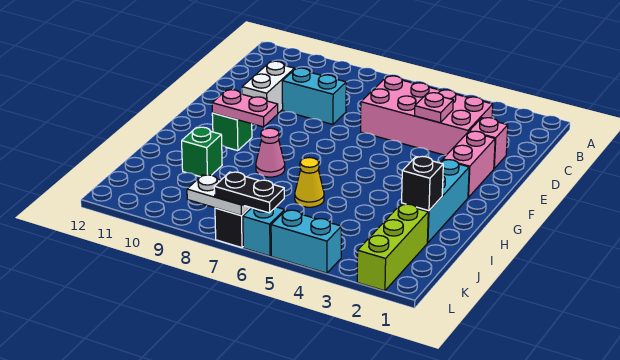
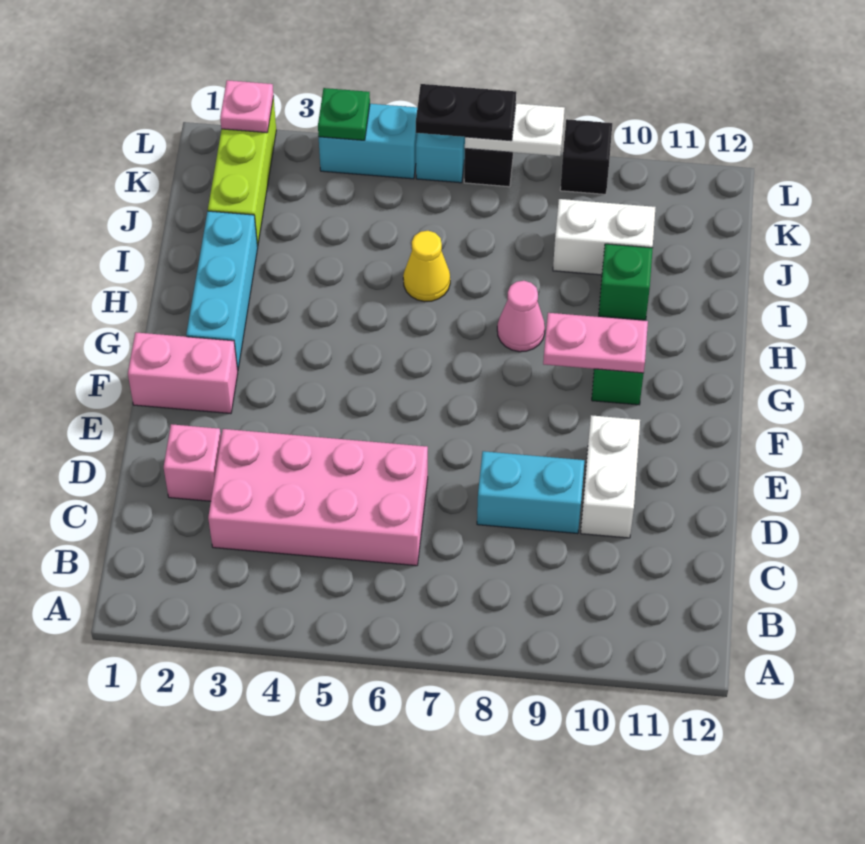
pink 1x1 plate [415,93,453,123] -> pink 1x1 plate moved to [220,80,274,133]
pink 1x2 brick [443,131,495,197] -> pink 1x2 brick turned to [128,332,238,414]
black 1x1 brick [402,156,443,211] -> black 1x1 brick moved to [560,119,612,194]
none -> white 1x2 brick [553,199,656,275]
none -> green 1x1 plate [318,88,370,140]

